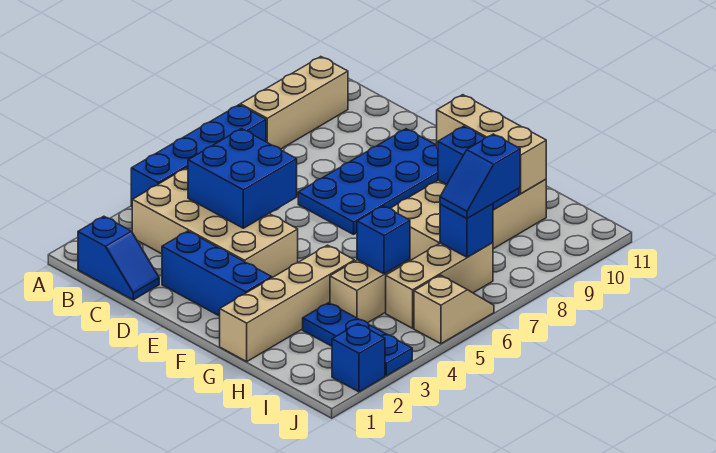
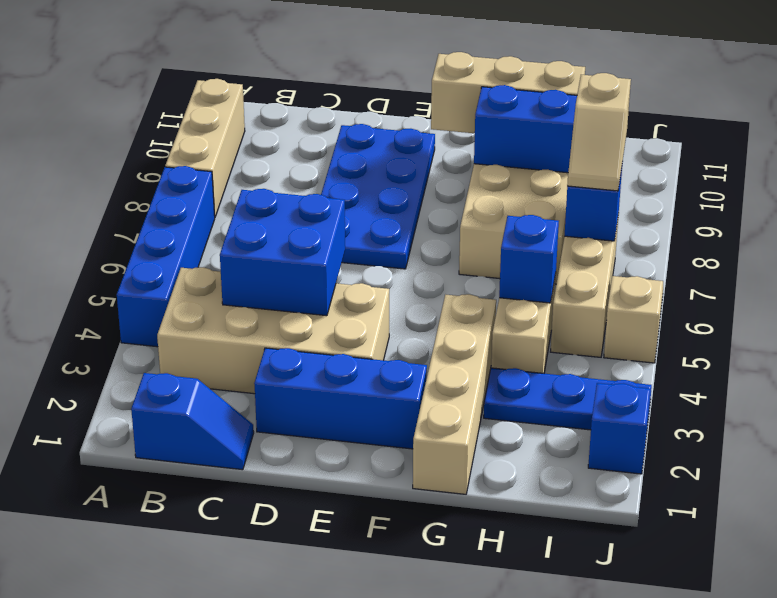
blue 1x2 slope [440,134,521,218] -> tan 1x2 slope [567,73,631,191]

